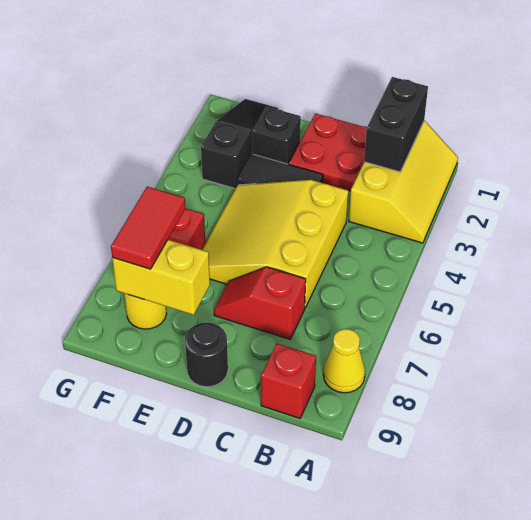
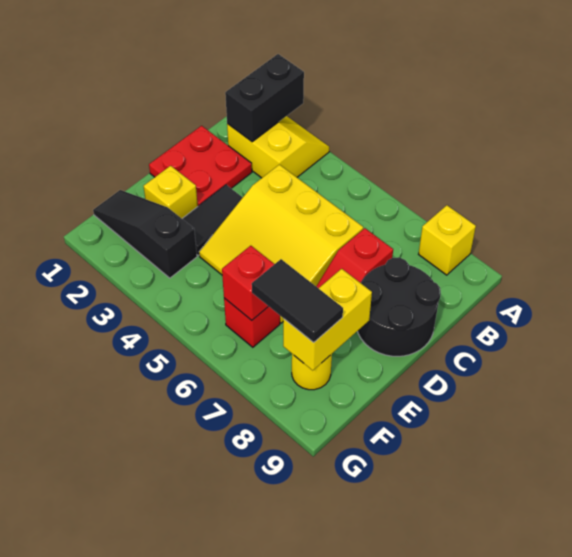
yellow 2x3 slope [349,121,458,243] -> yellow 2x2 slope [227,116,329,178]
yellow 1x1 cone [323,329,365,393] -> yellow 1x1 brick [419,205,476,275]
black 1x2 brick [364,77,428,172] -> black 1x2 brick turned to [225,54,304,142]
red 1x1 brick [261,343,316,418] -> red 1x1 brick moved to [222,246,274,320]
black 1x1 round brick [185,323,228,387] -> black 2x2 round brick [357,258,441,356]
black 1x1 brick [253,107,301,164] -> yellow 1x1 brick [144,166,198,218]
red 1x2 tile [111,187,185,269] -> black 1x2 tile [252,259,343,343]

